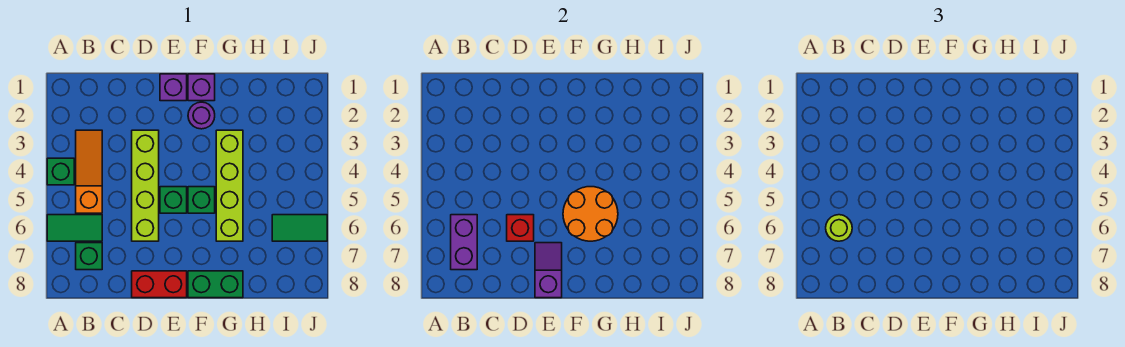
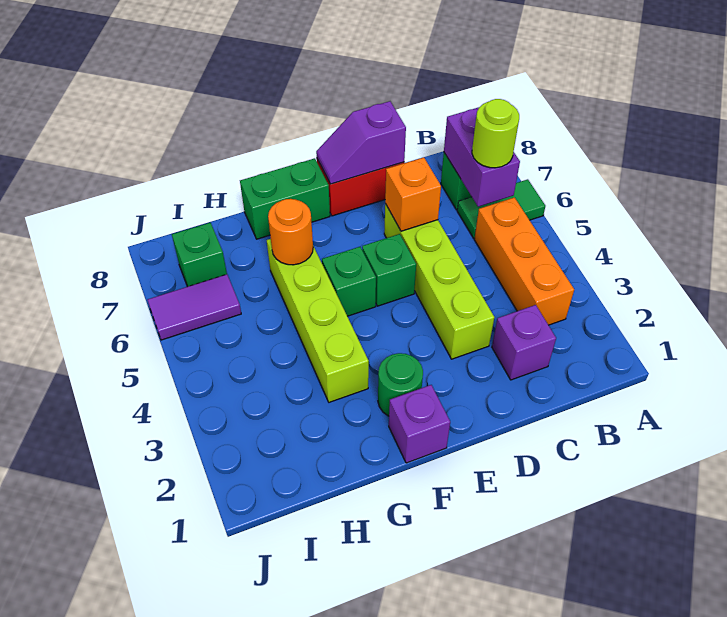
green 1x1 brick [47,158,74,185] -> green 1x1 brick moved to [172,223,227,287]
orange 1x3 slope [76,130,102,213] -> orange 1x3 brick [474,197,574,325]
red 1x1 brick [507,215,534,241] -> orange 1x1 brick [385,157,441,231]
purple 1x1 brick [160,74,187,101] -> purple 1x1 brick moved to [492,305,556,380]
purple 1x2 slope [535,243,562,298] -> purple 1x2 slope turned to [316,101,406,184]
purple 1x1 round brick [188,102,215,129] -> green 1x1 round brick [378,353,423,416]
orange 2x2 round brick [563,187,618,241] -> orange 1x1 round brick [268,199,313,265]
green 1x2 tile [272,215,327,241] -> purple 1x2 tile [148,274,241,340]

